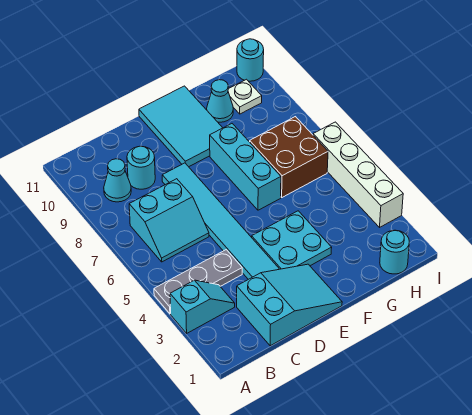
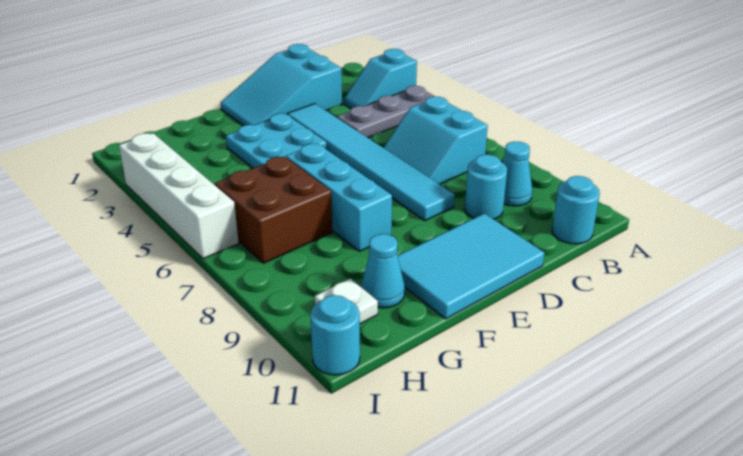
cyan 2x2 slope [129,179,209,262] -> cyan 2x2 slope turned to [383,97,488,184]
cyan 2x3 tile [139,86,222,167] -> cyan 2x3 tile turned to [398,214,544,319]
cyan 1x1 round brick [380,230,409,274] -> cyan 1x1 round brick moved to [552,176,600,244]

